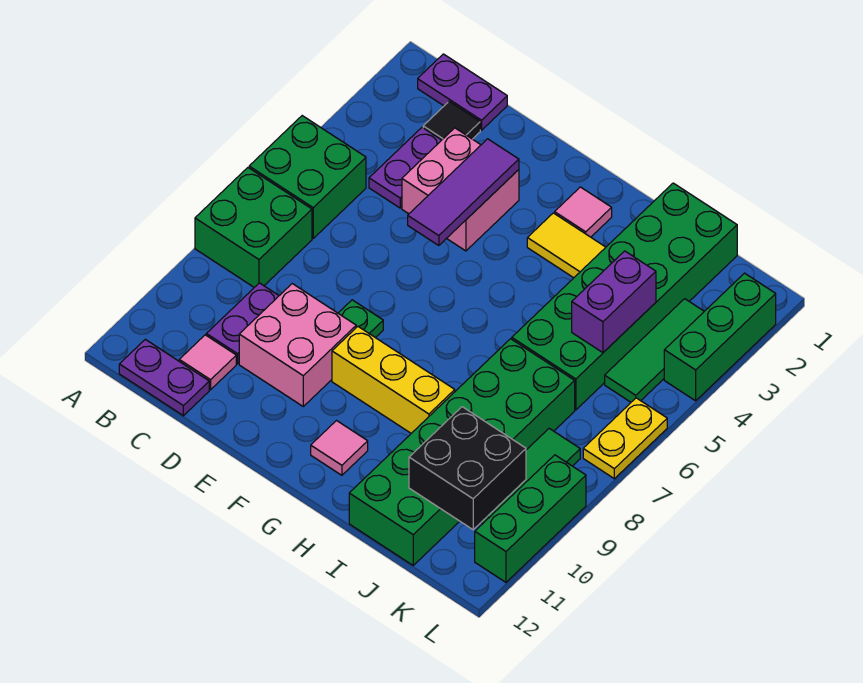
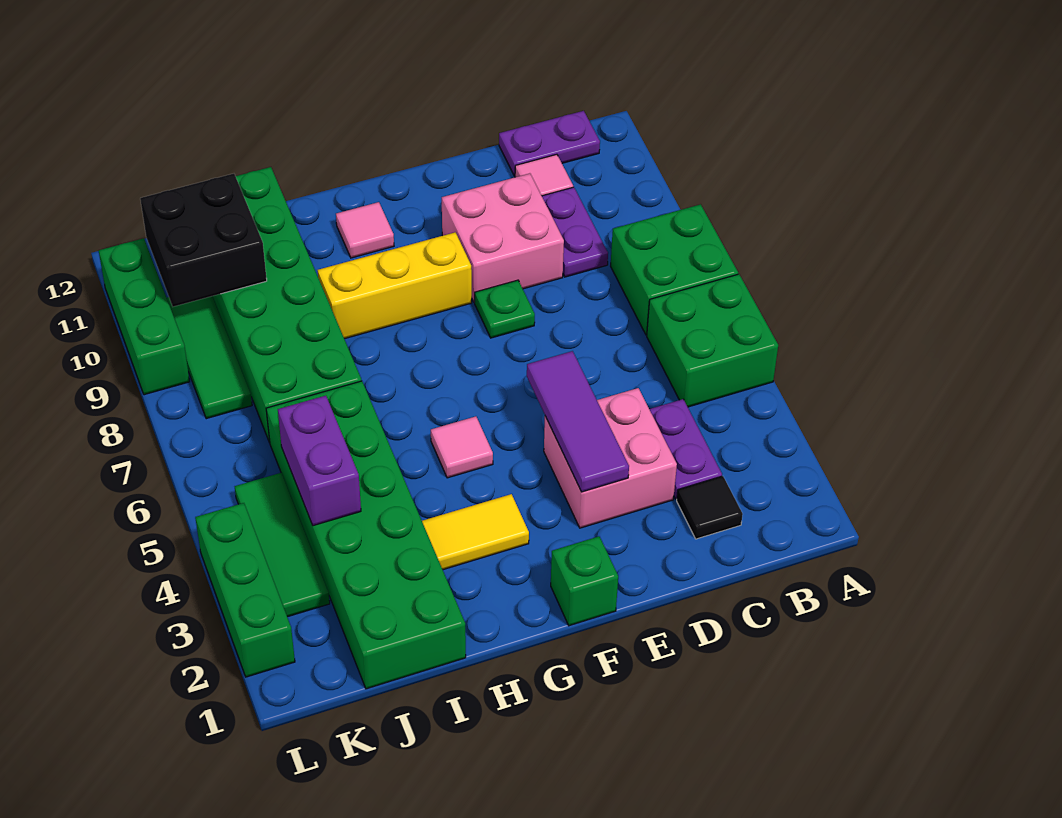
purple 1x2 plate [418,54,507,130] -> none
none -> green 1x1 brick [551,536,618,626]
pink 1x1 tile [555,187,612,237] -> pink 1x1 tile moved to [431,416,493,478]
yellow 1x2 plate [583,398,667,479] -> none

